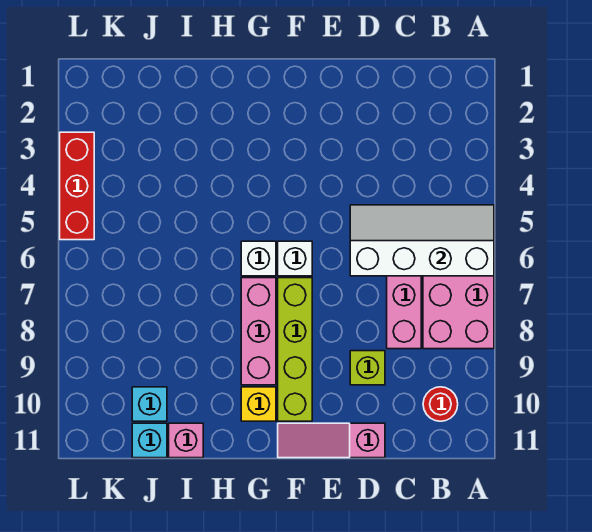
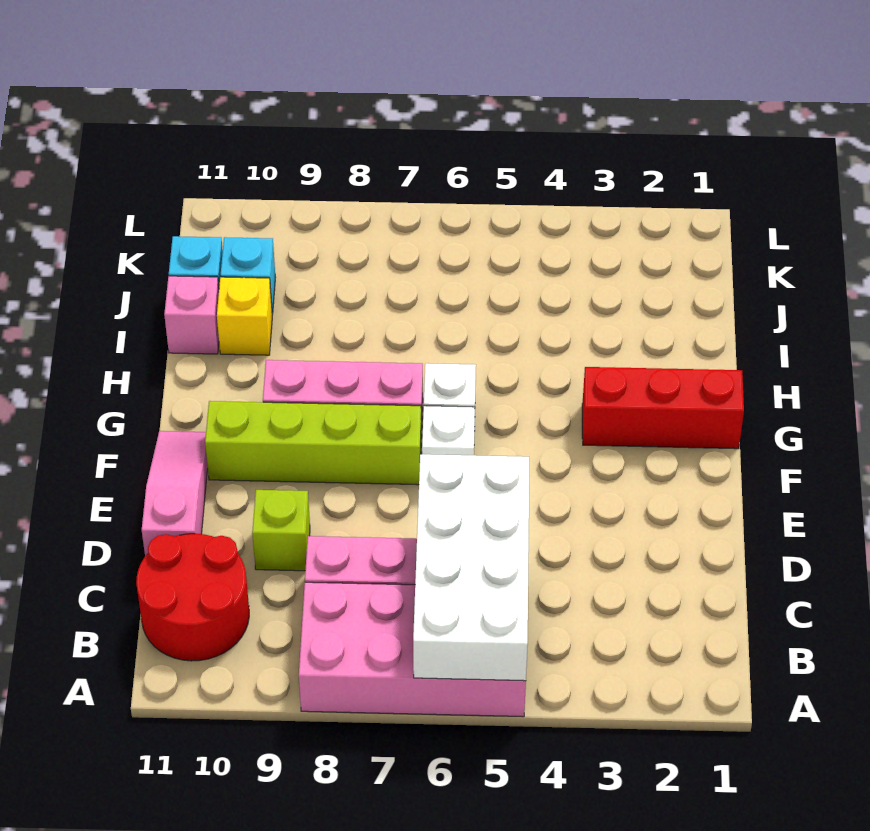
white 2x4 slope [350,205,494,276] -> white 2x4 brick [413,454,529,681]
red 1x1 round brick [423,387,458,421] -> red 2x2 round brick [136,534,249,661]
yellow 1x1 brick [241,387,276,421] -> yellow 1x1 brick moved to [217,277,272,355]
red 1x3 brick [60,132,94,240] -> red 1x3 brick moved to [582,367,744,449]

